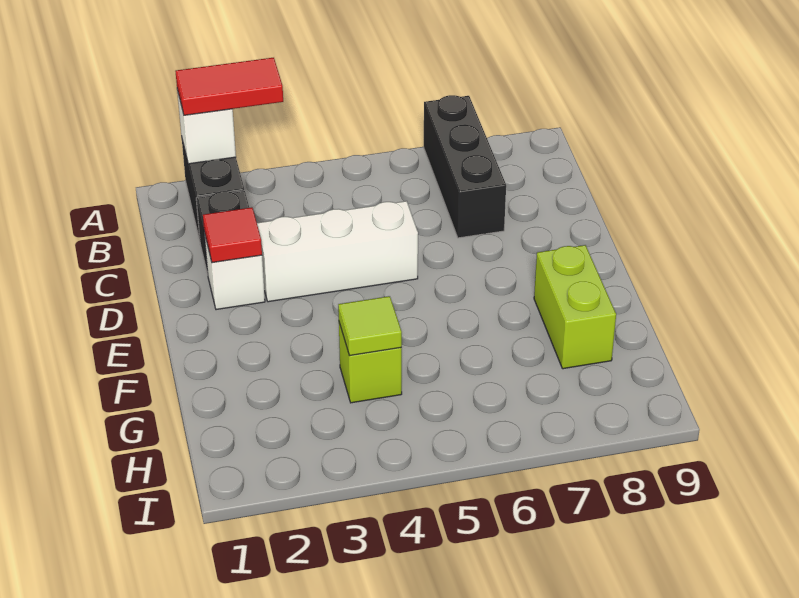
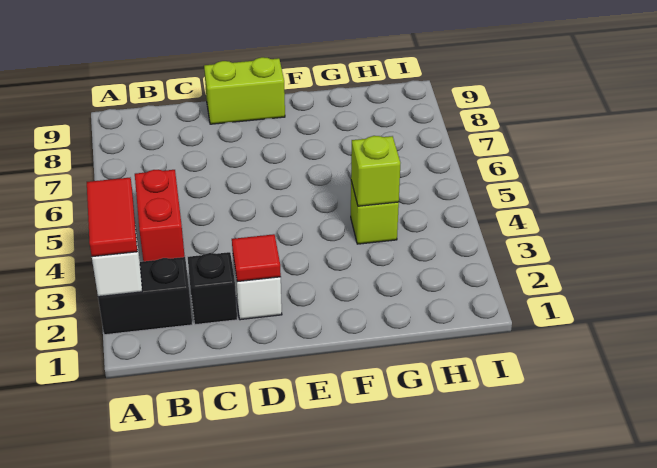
black 1x3 brick [424,95,506,238] -> none
none -> red 1x2 brick [135,170,185,261]
white 1x3 brick [257,201,418,302] -> none
lime 1x2 brick [534,245,616,369] -> lime 1x2 brick moved to [204,57,285,124]
lime 1x1 tile [338,296,402,356] -> lime 1x1 brick [351,136,400,206]

